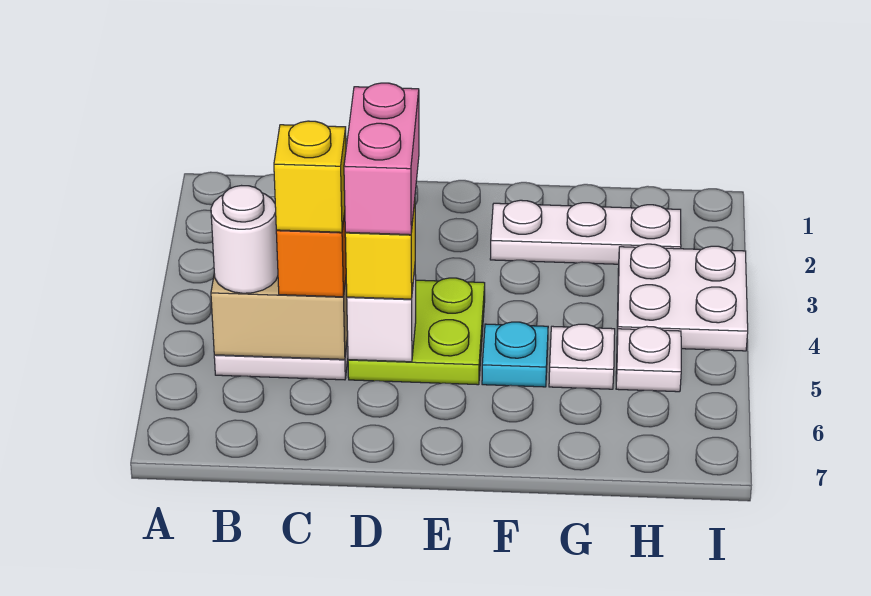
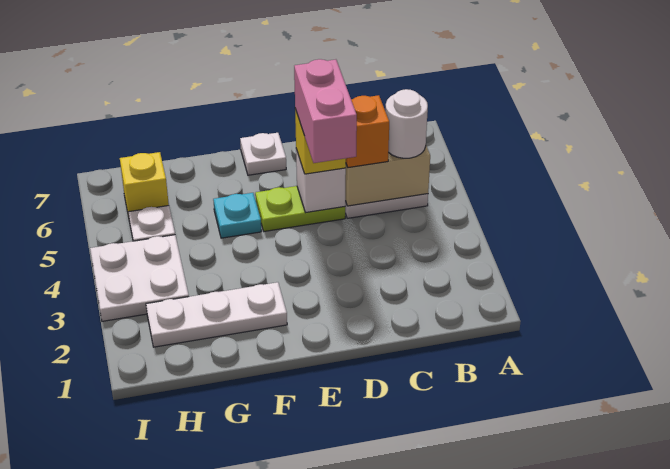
yellow 1x1 brick [274,121,346,232] -> yellow 1x1 brick moved to [120,152,169,217]
lime 2x2 plate [348,278,485,385] -> lime 1x2 plate [255,186,345,231]
white 1x1 plate [549,324,615,389] -> white 1x1 plate moved to [240,133,286,175]

